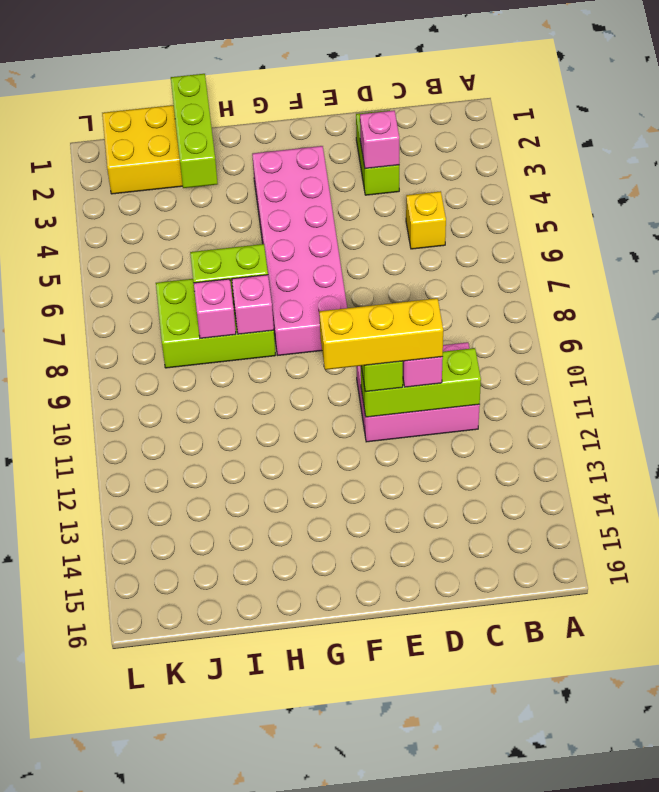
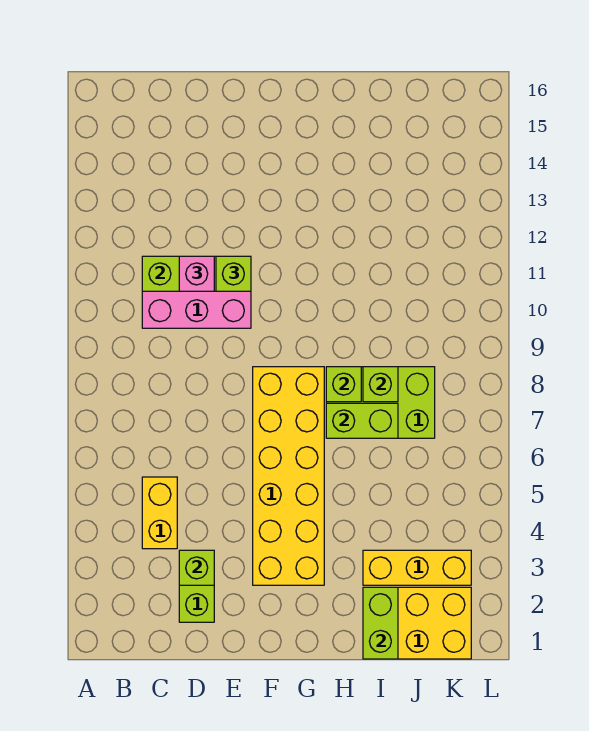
yellow 1x1 brick [406,191,446,249] -> yellow 1x2 brick [142,477,177,549]
pink 1x1 brick [360,111,399,169] -> lime 1x1 brick [179,550,214,585]
yellow 1x3 brick [319,298,443,370] -> yellow 1x3 brick moved to [363,550,471,585]
pink 2x6 brick [252,146,347,355] -> yellow 2x6 brick [253,367,324,585]
pink 1x1 brick [232,275,274,334] -> lime 1x1 brick [326,367,361,402]
lime 1x3 brick [171,74,218,188] -> lime 1x2 brick [363,587,398,659]
pink 1x1 brick [194,279,236,338] -> lime 1x1 brick [363,367,398,402]

